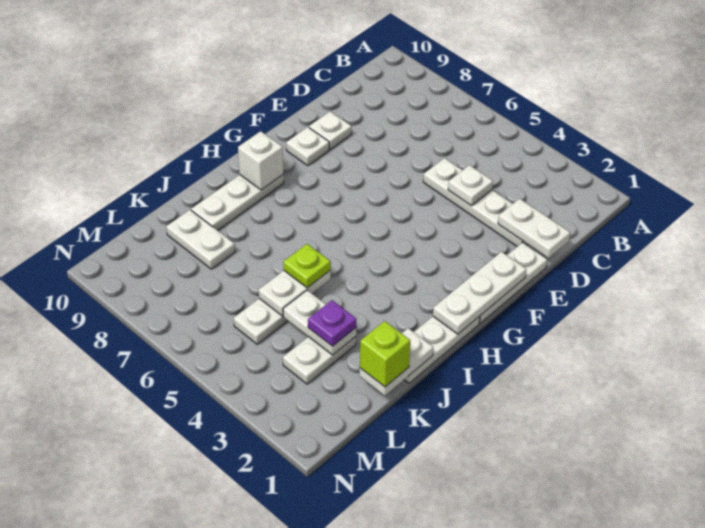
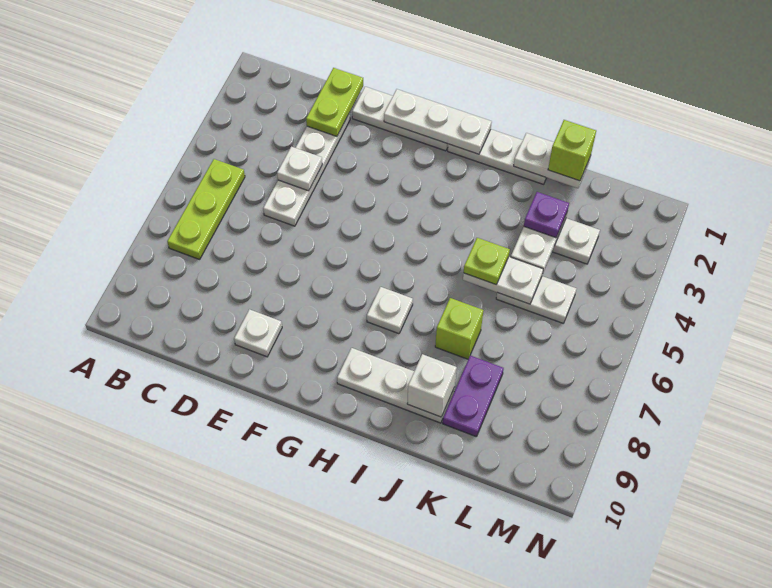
none -> lime 1x3 plate [167,159,245,259]
white 1x2 plate [498,199,570,258] -> lime 1x2 plate [306,68,363,136]
white 1x1 plate [286,127,329,166] -> white 1x1 plate moved to [367,287,413,334]
white 1x1 brick [238,131,283,190] -> white 1x1 brick moved to [407,354,457,417]
none -> lime 1x1 brick [435,298,483,359]
white 1x2 plate [166,210,235,269] -> purple 1x2 plate [443,356,504,437]

